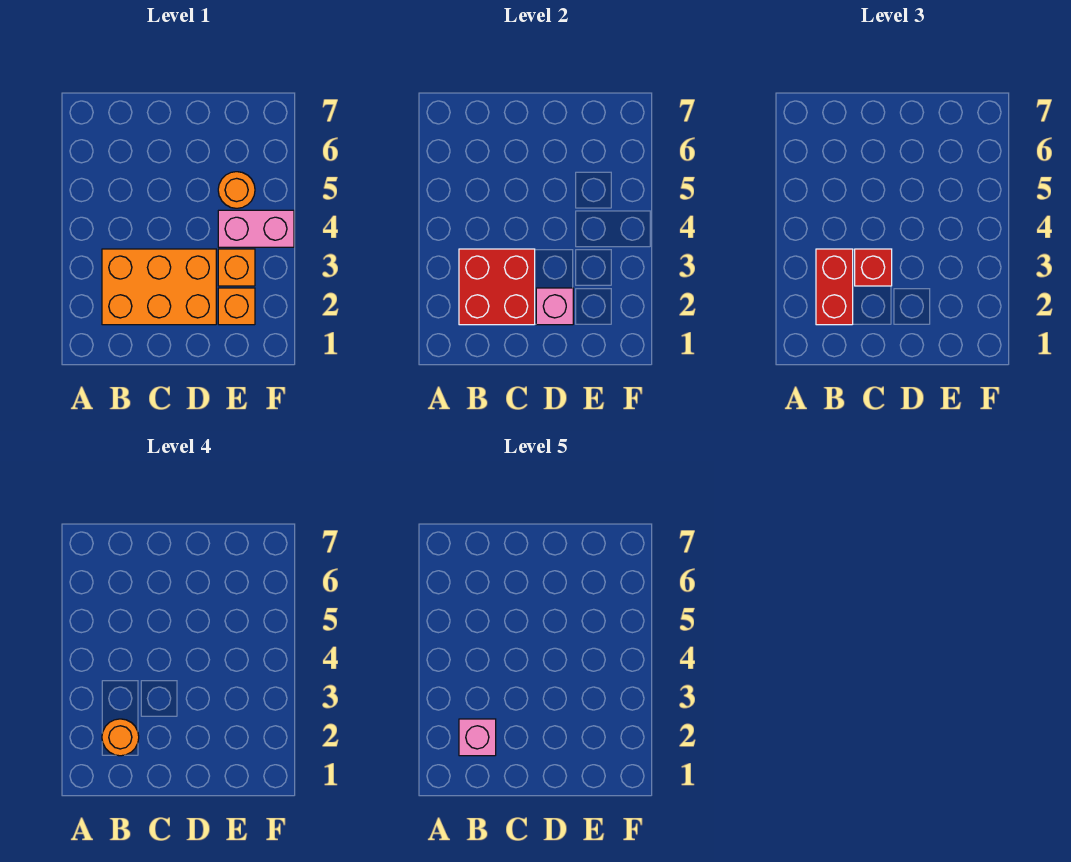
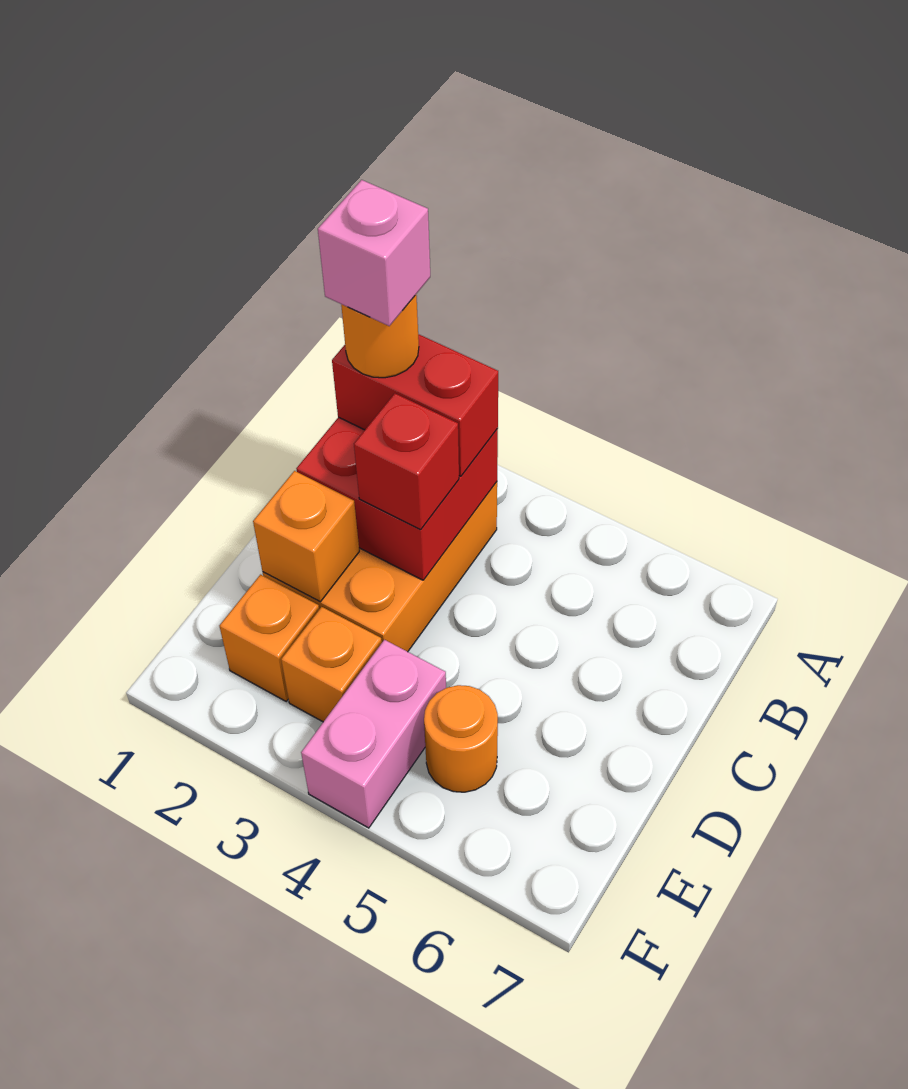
pink 1x1 brick [536,288,573,325] -> orange 1x1 brick [253,471,359,602]

